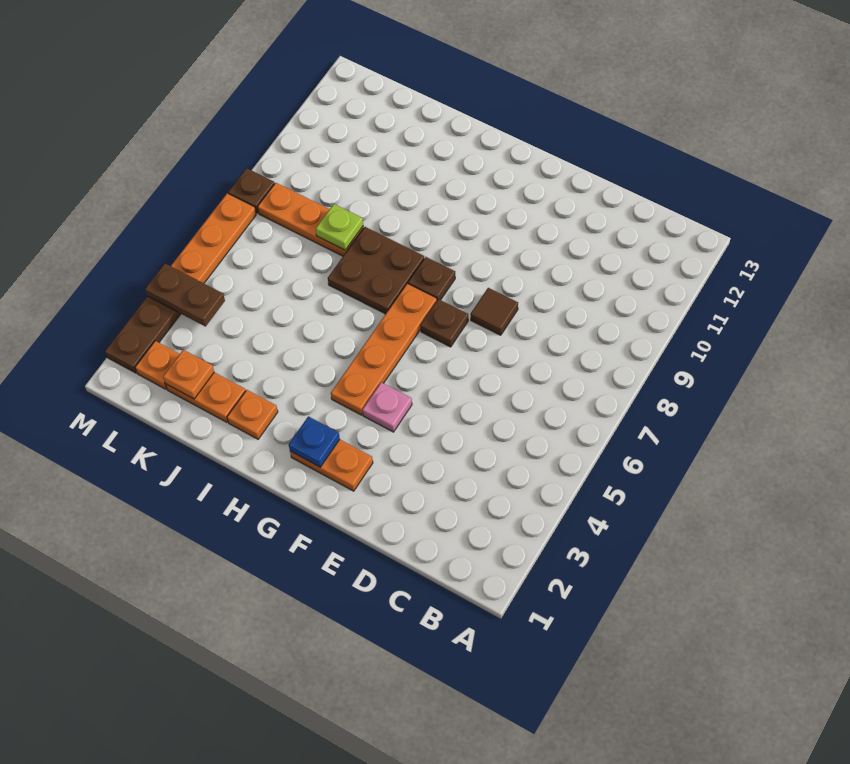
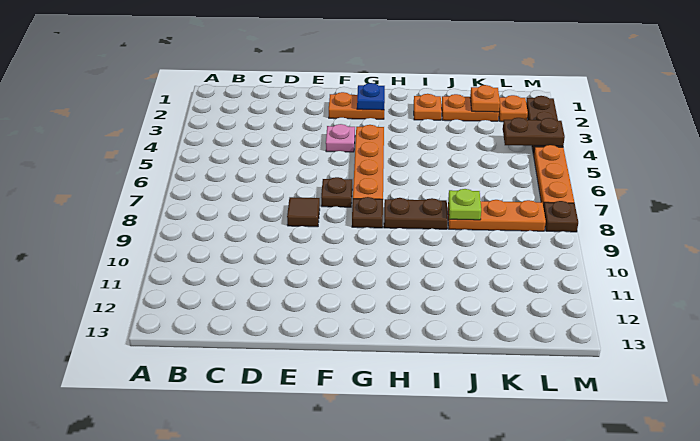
brown 2x2 plate [328,227,424,314] -> brown 1x2 plate [384,198,448,229]

